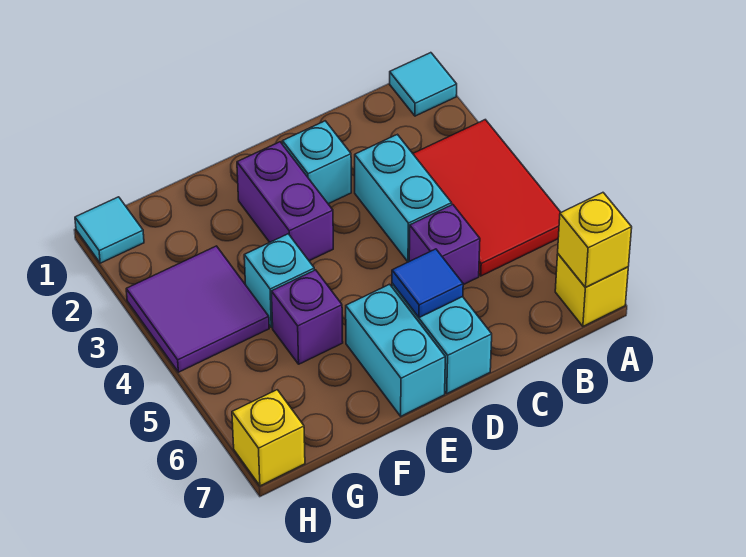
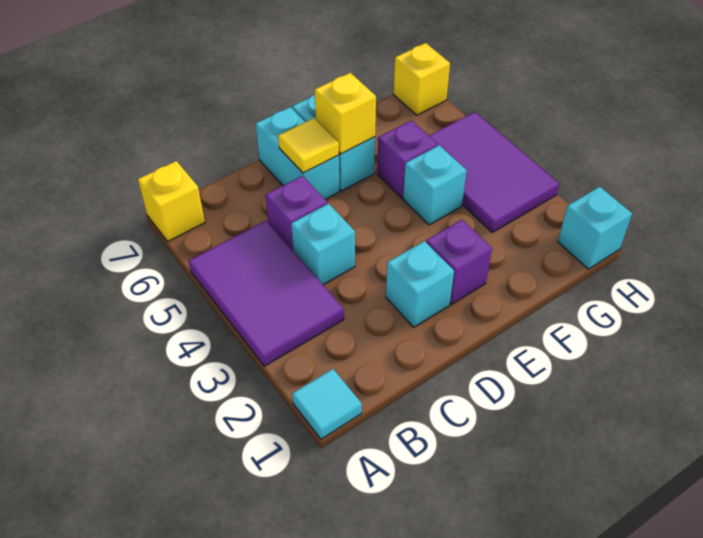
red 2x3 tile [413,120,561,276] -> purple 2x3 tile [189,221,344,366]
yellow 1x1 brick [558,193,632,287] -> yellow 1x1 brick moved to [315,73,376,154]
cyan 1x2 brick [355,134,452,262] -> cyan 1x1 brick [291,204,355,285]
blue 1x1 tile [392,249,463,318] -> yellow 1x1 tile [278,118,339,173]
purple 1x2 brick [237,142,333,261] -> purple 1x1 brick [426,220,492,304]
purple 2x2 tile [126,246,269,372] -> purple 2x3 tile [429,112,559,232]
cyan 1x1 tile [75,197,144,263] -> cyan 1x1 brick [558,187,632,269]

